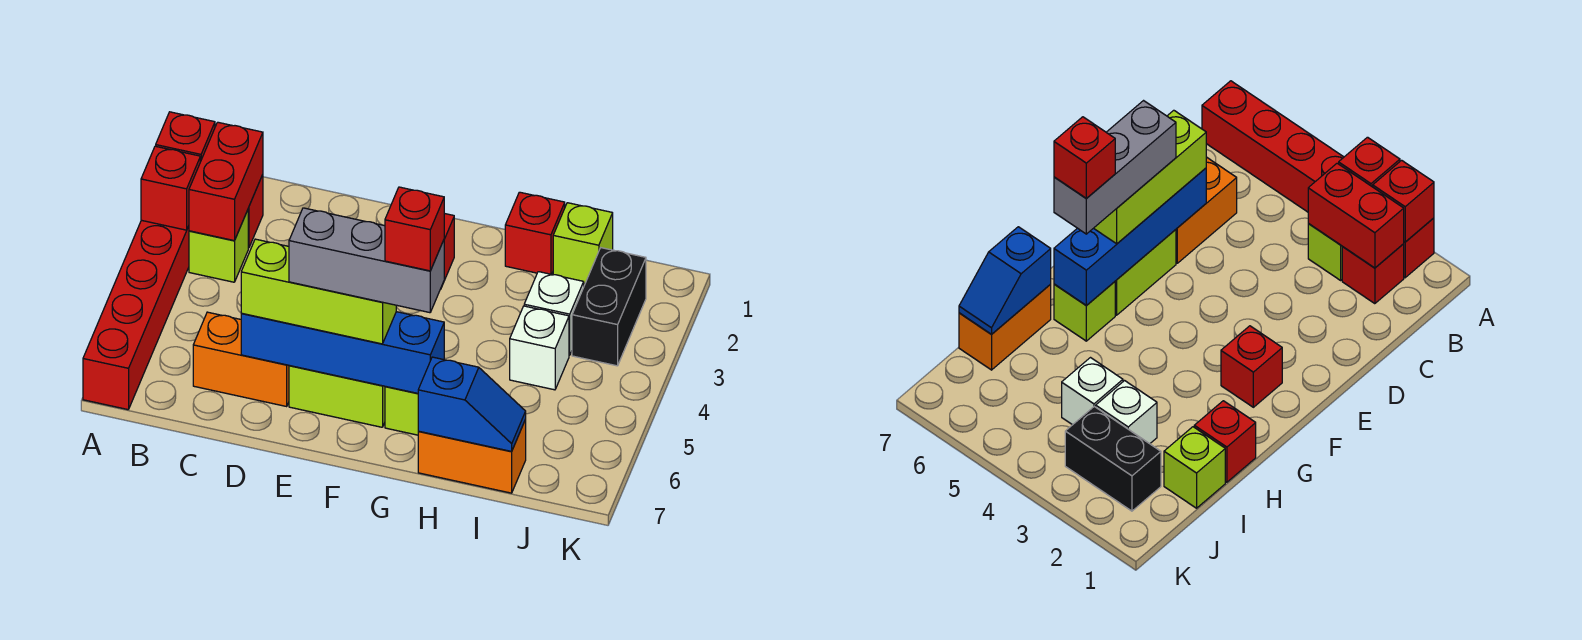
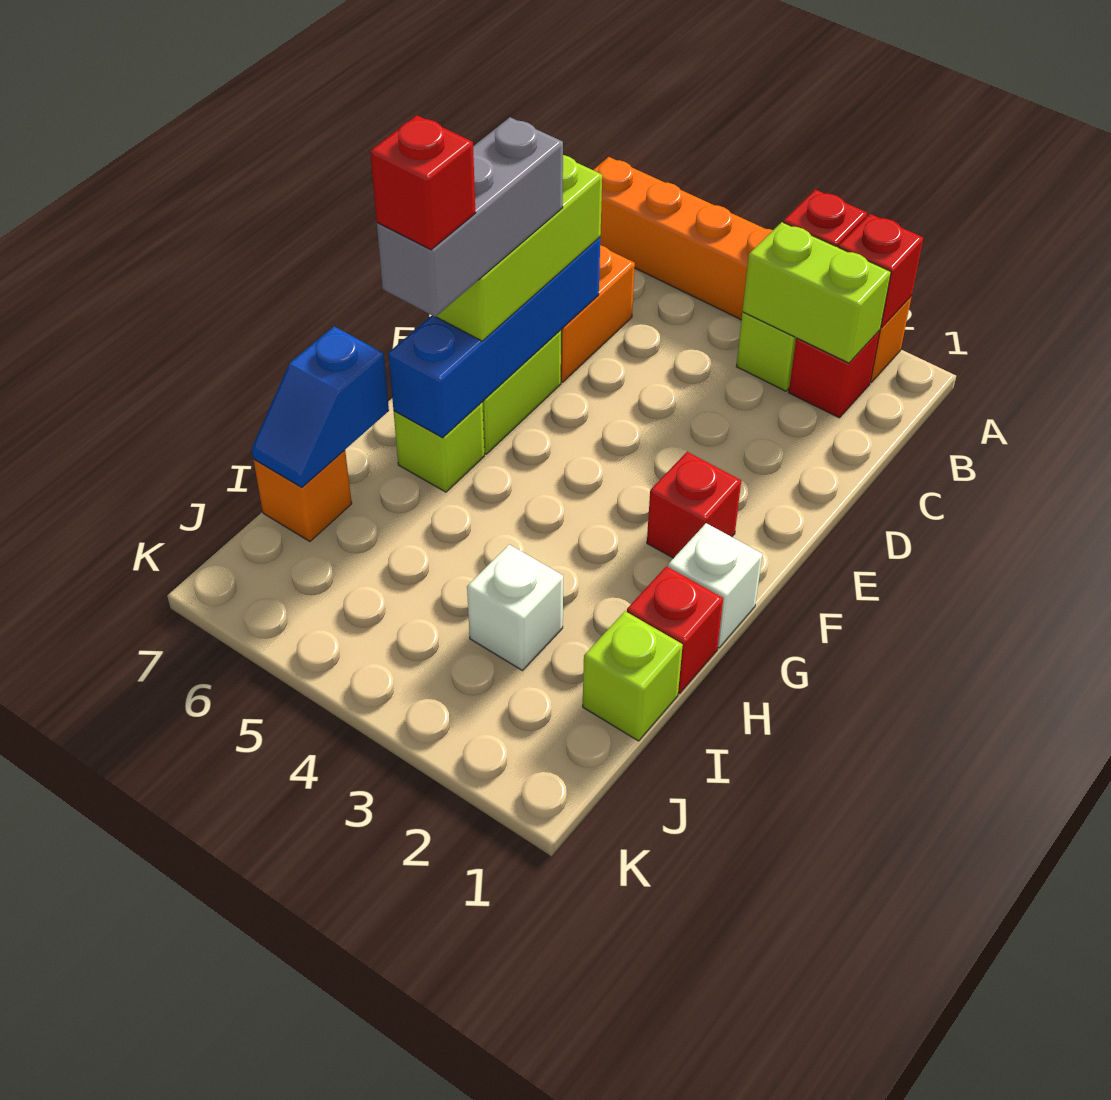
red 1x6 brick [83,220,189,410] -> orange 1x6 brick [594,157,911,382]
red 1x2 brick [189,122,263,241] -> lime 1x2 brick [743,222,891,363]
orange 1x2 brick [418,420,526,493] -> orange 1x1 brick [254,450,352,542]
white 1x1 brick [510,306,569,390] -> white 1x1 brick moved to [668,523,762,648]
black 1x2 brick [572,248,646,366] -> none

